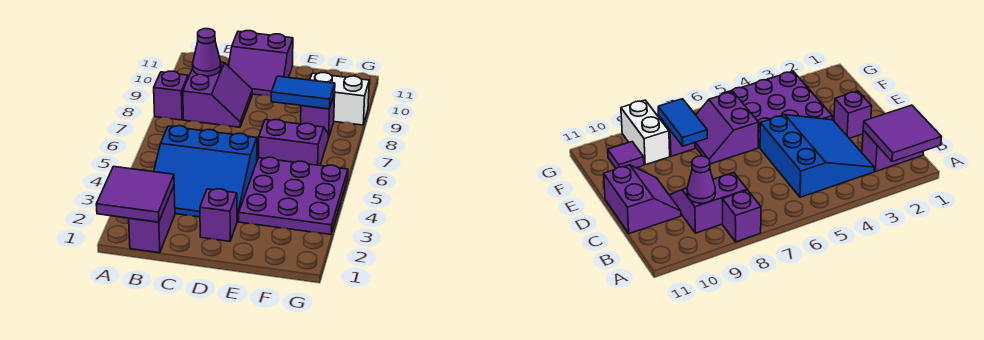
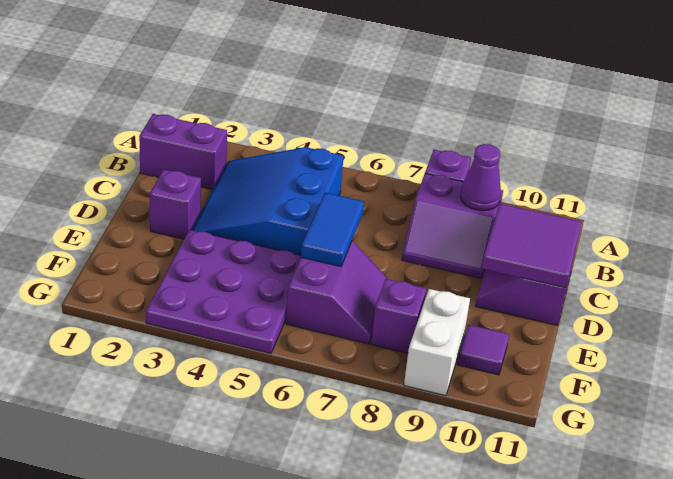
purple 2x2 tile [96,166,174,222] -> purple 2x2 tile moved to [482,204,581,288]
blue 1x2 tile [271,76,335,109] -> blue 1x2 tile moved to [301,193,364,266]

